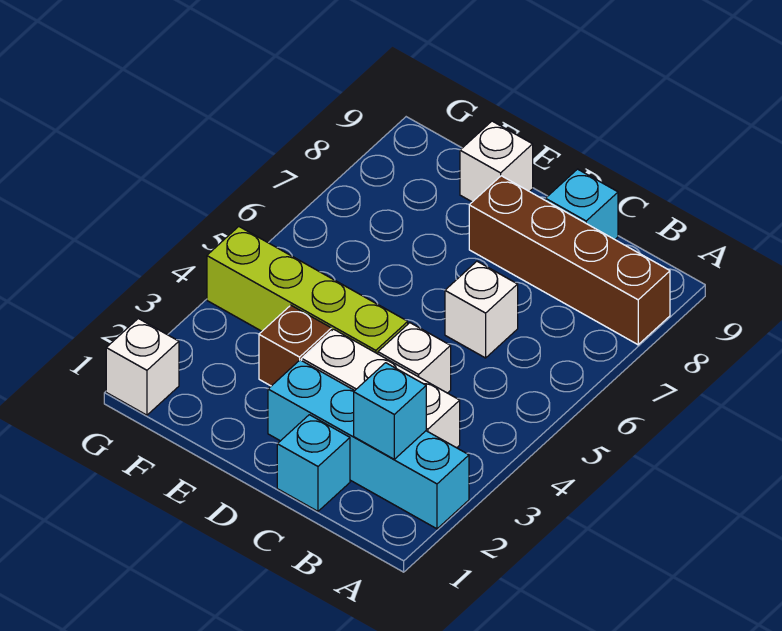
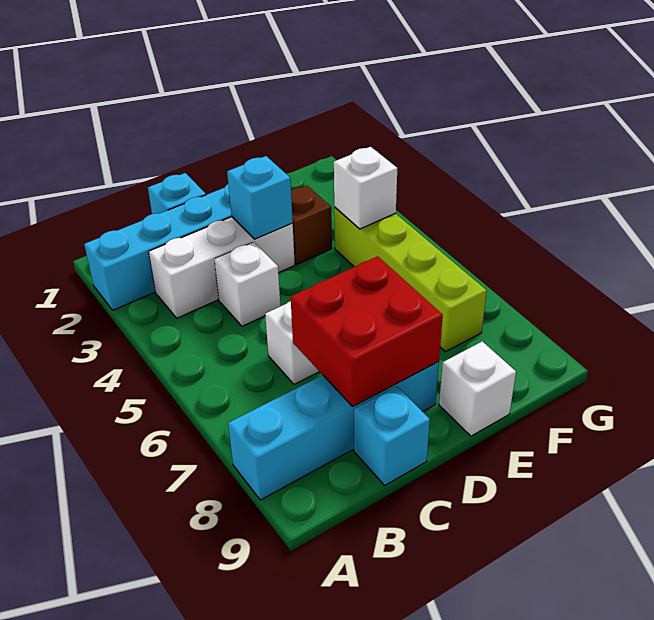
brown 1x4 brick [469,176,670,345] -> cyan 1x4 brick [228,362,439,500]
cyan 1x1 brick [354,363,426,459] -> cyan 1x1 brick moved to [227,156,293,239]
none -> red 2x2 brick [291,256,443,406]
lime 1x4 brick [207,227,408,354] -> lime 1x4 brick turned to [334,207,487,352]
white 1x1 brick [106,319,179,415] -> white 1x1 brick moved to [334,147,397,229]

